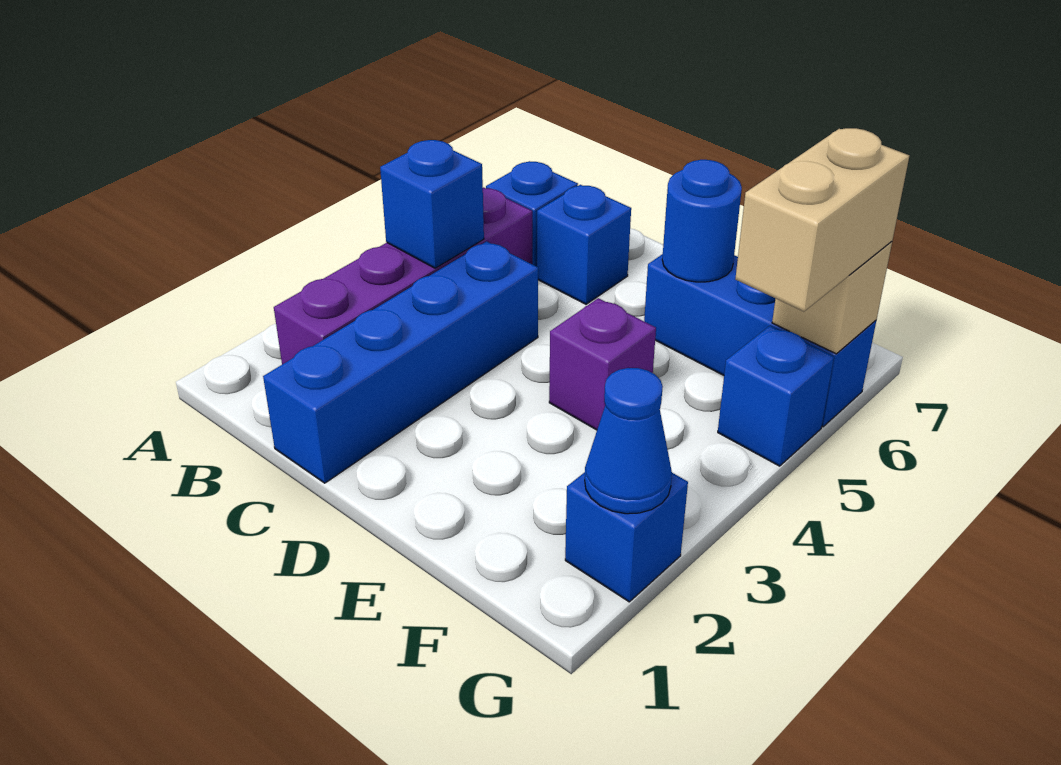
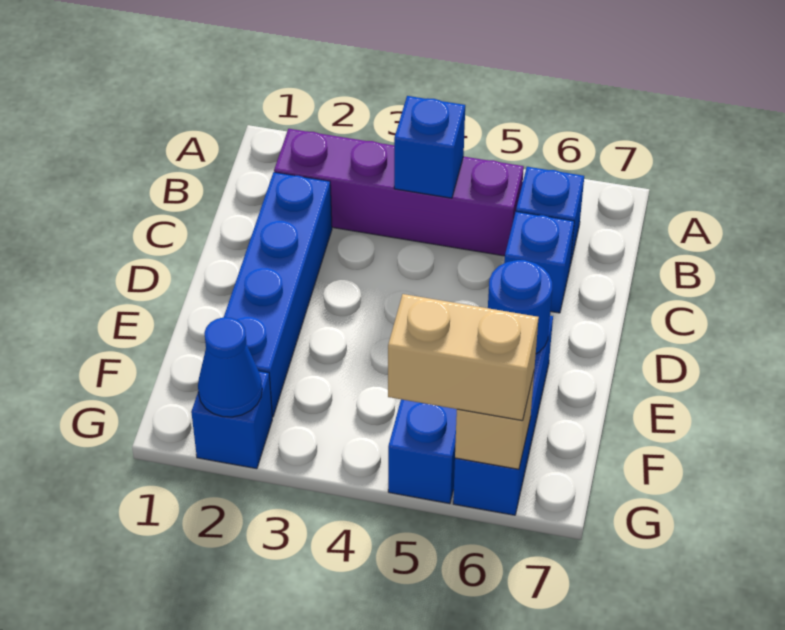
blue 1x4 brick [263,241,538,483] -> blue 1x4 brick turned to [224,172,332,417]
purple 1x1 brick [549,298,656,430] -> none

